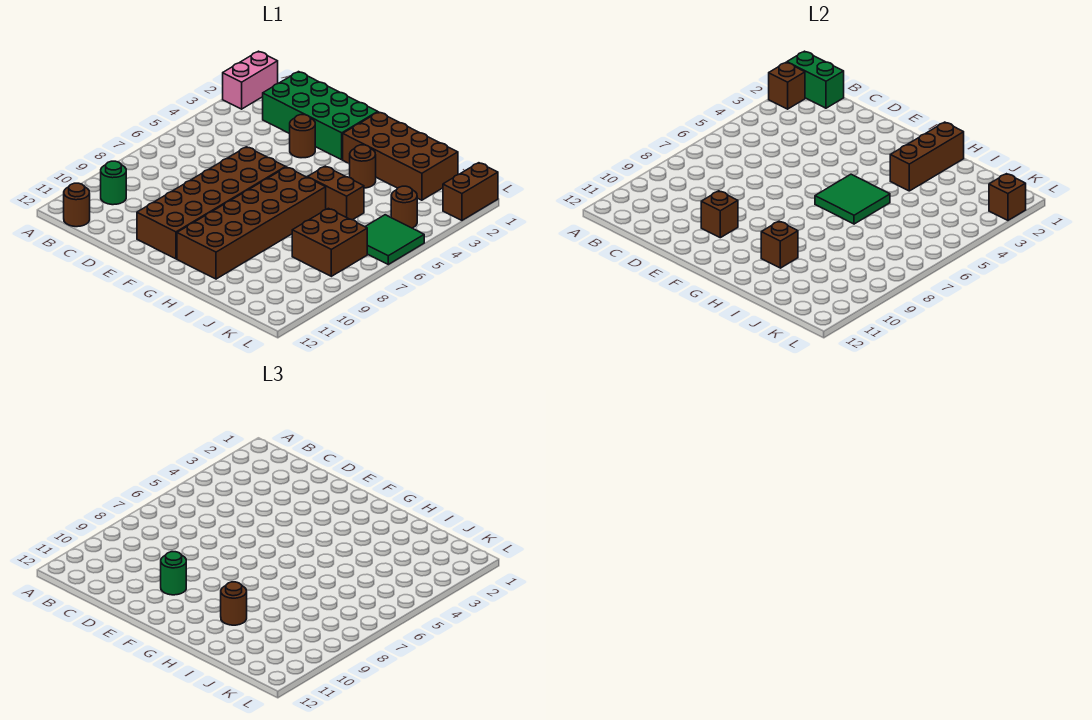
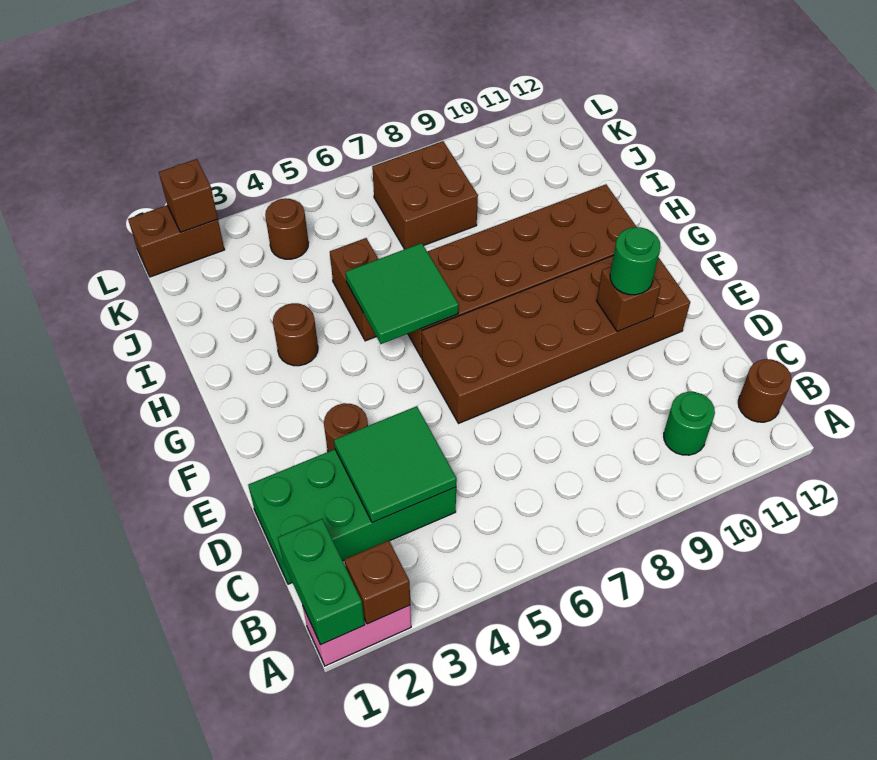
green 2x4 brick [263,72,378,160] -> green 2x4 brick turned to [248,449,456,584]
brown 2x4 brick [343,112,458,200] -> none
brown 1x3 brick [890,122,964,191] -> none
brown 1x1 brick [761,221,798,268] -> none
brown 1x1 round brick [221,582,247,625] -> none
green 2x2 tile [365,215,424,264] -> green 2x2 tile moved to [334,406,457,523]

